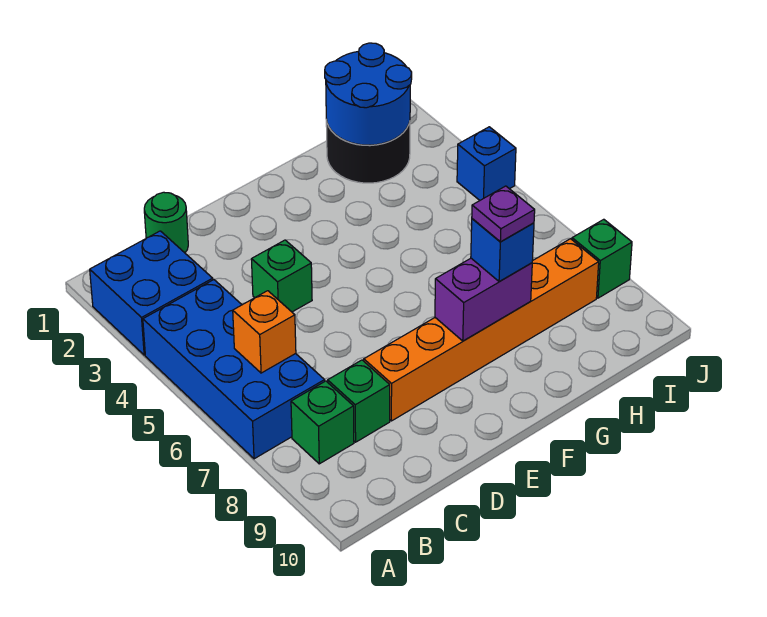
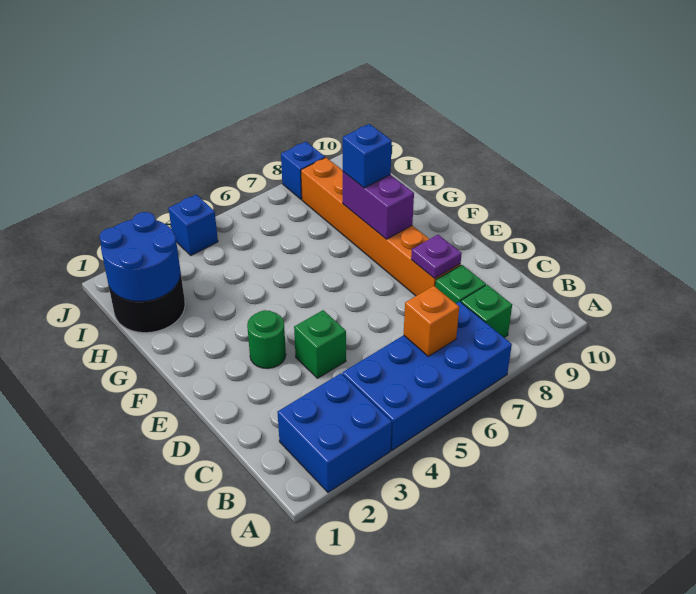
green 1x1 round brick [144,192,188,253] -> green 1x1 round brick moved to [247,310,286,369]
purple 1x1 plate [472,186,535,242] -> purple 1x1 plate moved to [411,235,462,279]
green 1x1 brick [572,219,632,298] -> blue 1x1 brick [281,142,325,199]

